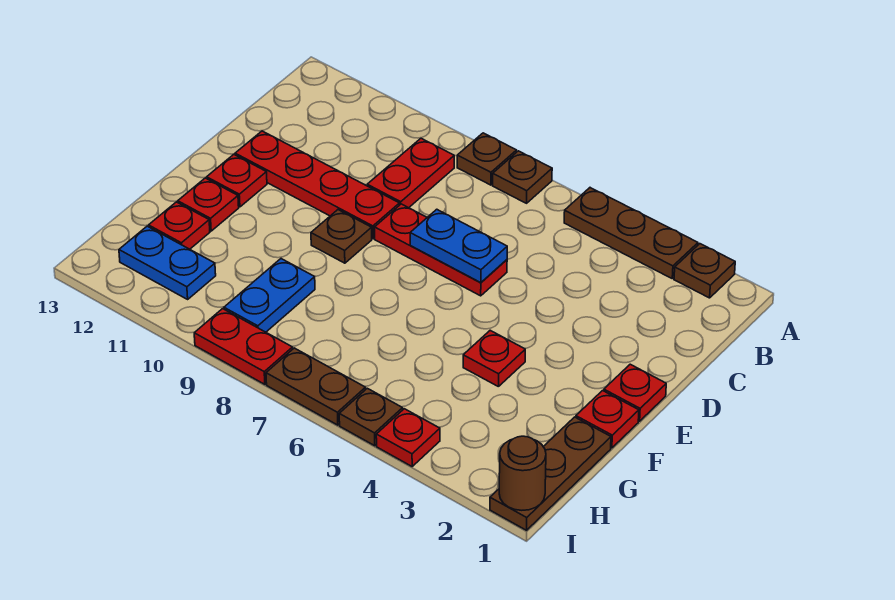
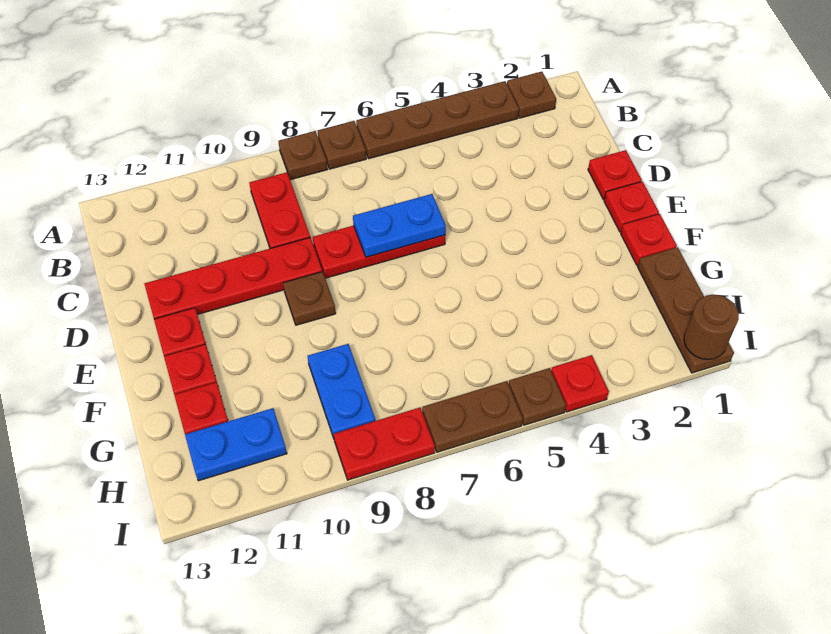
brown 1x3 plate [564,188,698,278] -> brown 1x4 plate [356,81,519,159]
red 1x1 plate [463,330,525,386] -> red 1x1 plate moved to [588,150,642,200]

